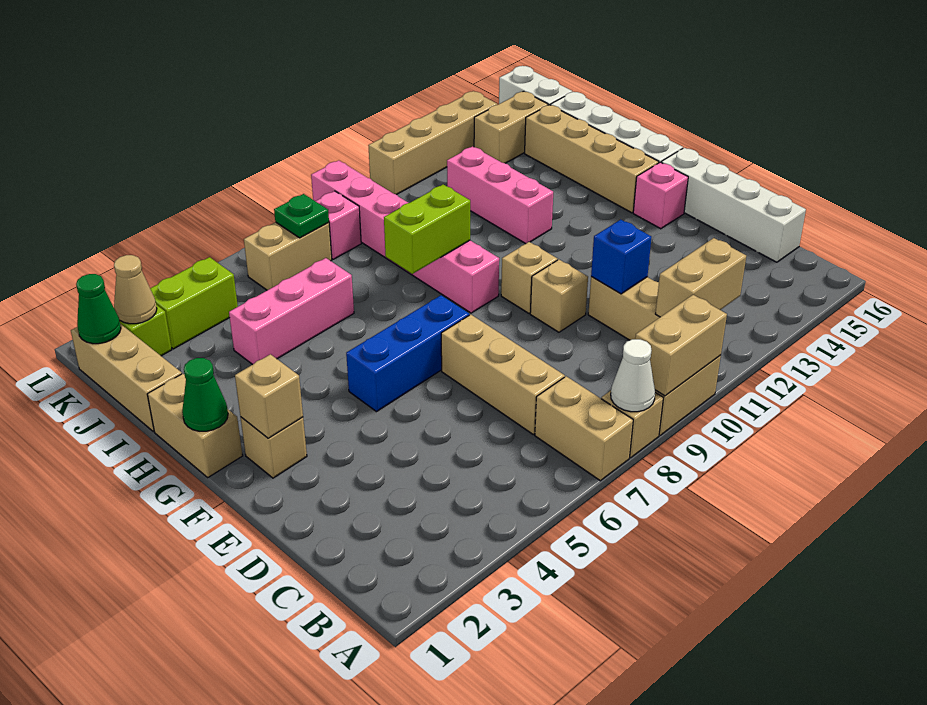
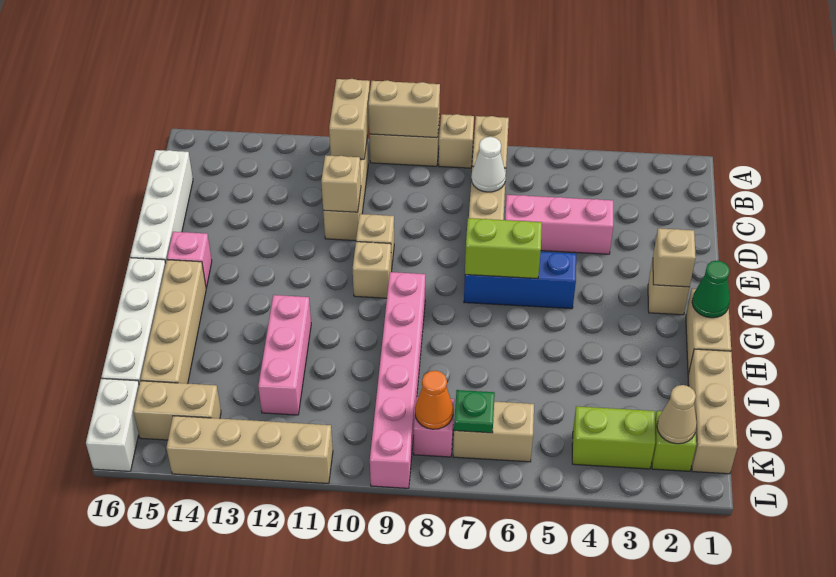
white 1x1 cone [611,339,655,412] -> white 1x1 cone moved to [471,137,506,192]
tan 1x2 brick [656,238,746,317] -> tan 1x2 brick turned to [329,79,370,159]
blue 1x1 brick [591,220,651,294] -> tan 1x1 brick [321,155,361,212]
lime 1x2 brick [384,185,470,274] -> lime 1x2 brick moved to [465,218,542,279]
pink 1x3 brick [229,258,354,365] -> pink 1x3 brick moved to [505,195,613,254]
green 1x1 cone [76,274,121,344] -> none
none -> orange 1x1 cone [415,371,453,429]

